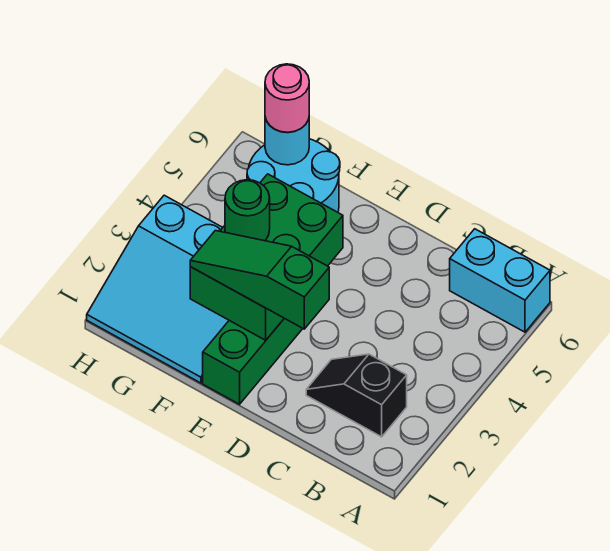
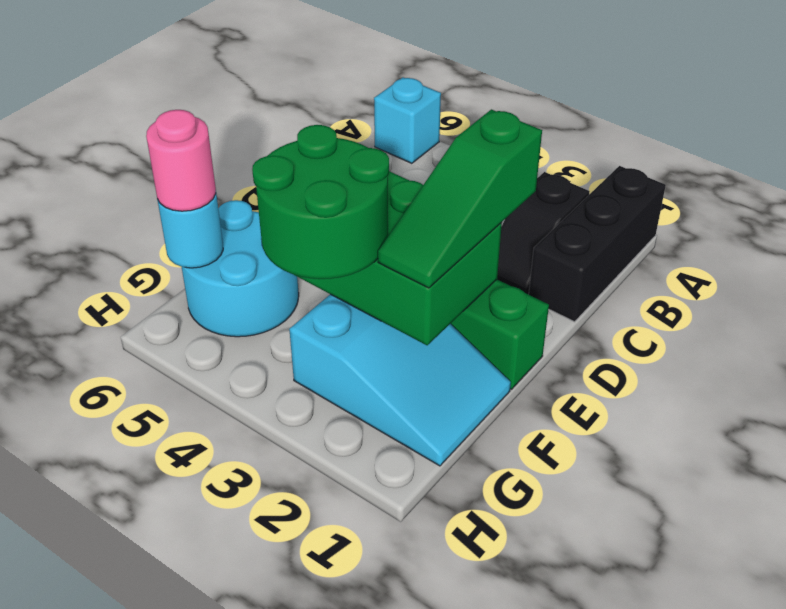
none -> black 1x3 brick [529,166,666,322]
cyan 1x2 brick [450,229,550,332] -> cyan 1x1 brick [374,78,441,163]
cyan 3x3 slope [87,195,229,383] -> cyan 2x3 slope [289,294,511,466]
green 1x1 round brick [225,180,270,241] -> green 2x2 round brick [252,125,389,279]

